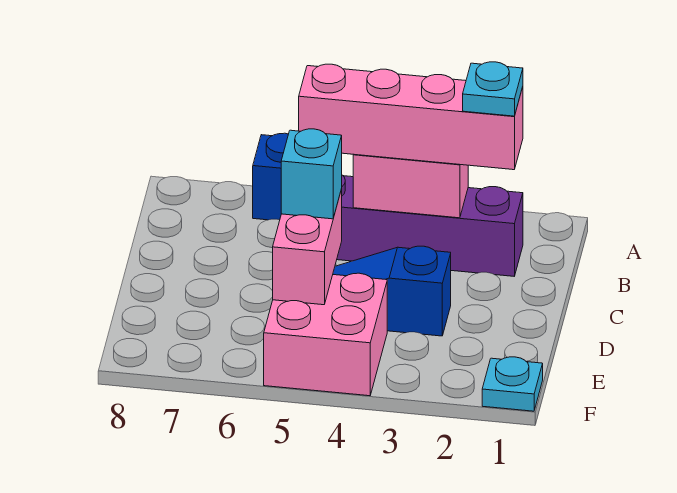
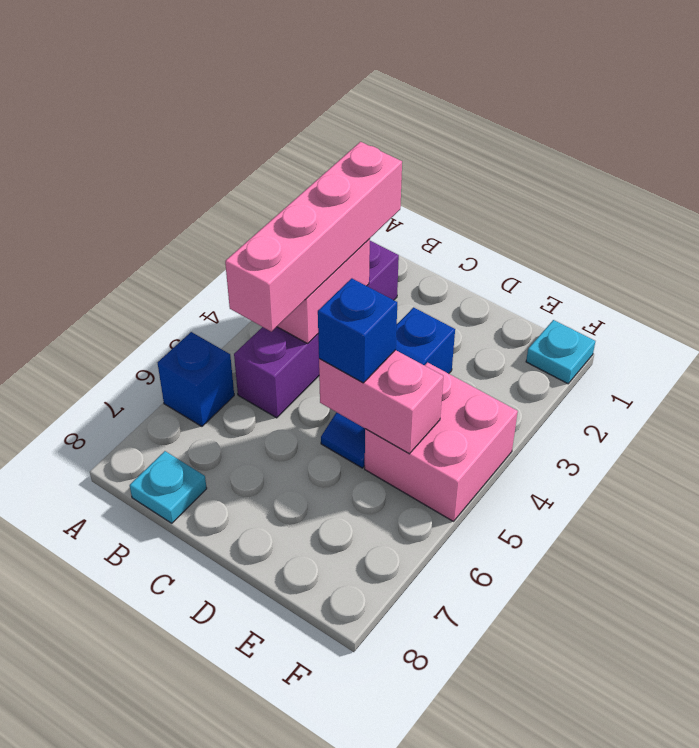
cyan 1x1 plate [463,62,523,116] -> cyan 1x1 plate moved to [130,451,207,523]
cyan 1x1 brick [281,129,342,219] -> blue 1x1 brick [318,278,397,383]

